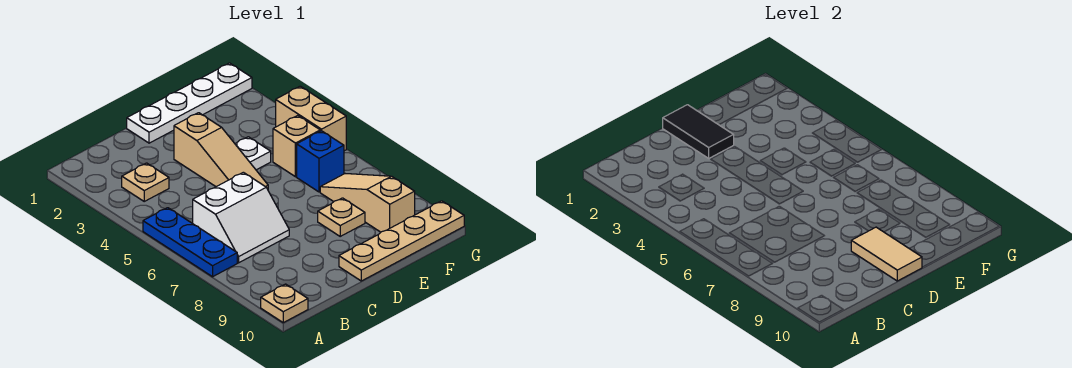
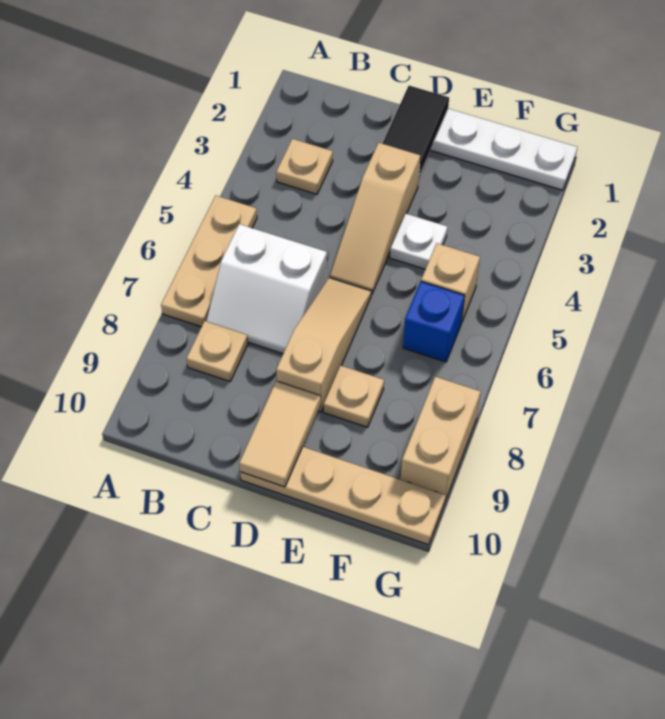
blue 1x3 plate [143,208,237,277] -> tan 1x3 plate [161,196,257,327]
tan 1x1 plate [261,284,308,323] -> tan 1x1 plate moved to [187,321,248,381]
tan 1x3 slope [320,174,415,232] -> tan 1x3 slope moved to [276,278,371,412]
tan 1x2 brick [276,86,346,151] -> tan 1x2 brick moved to [401,377,481,501]

